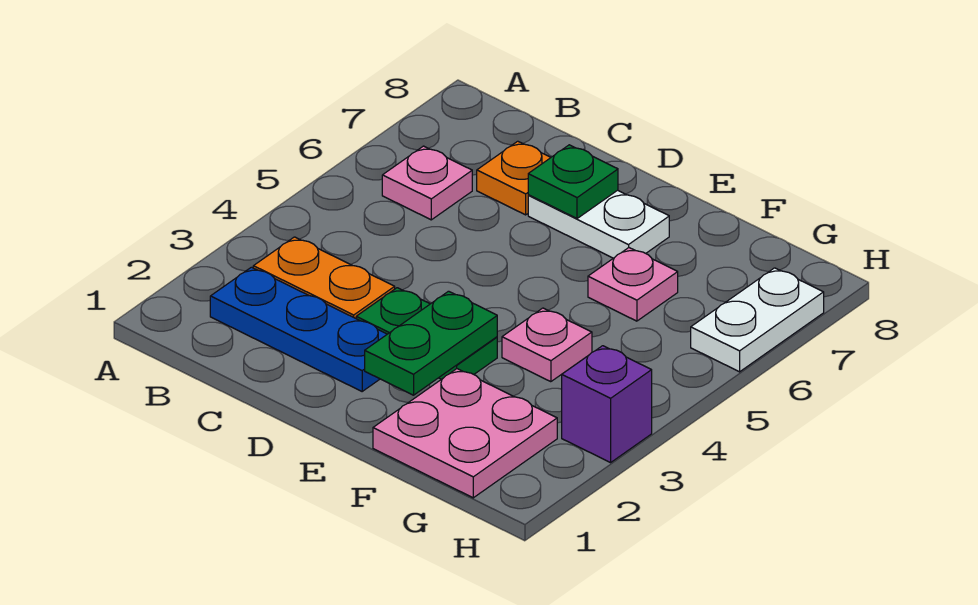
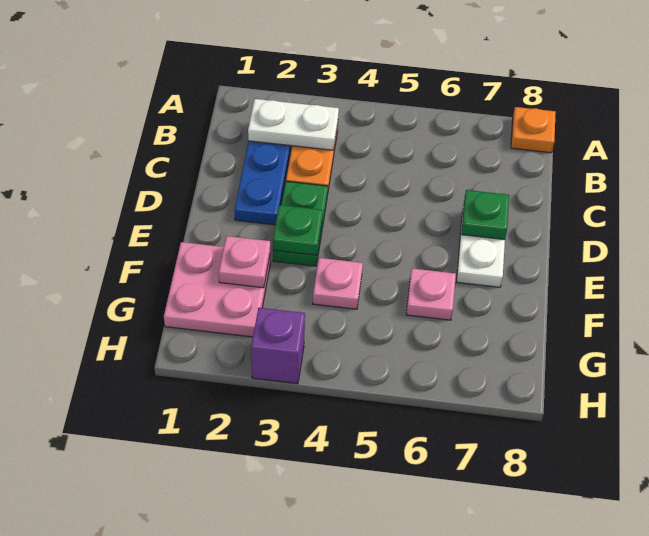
pink 1x1 plate [382,146,472,220] -> pink 1x1 plate moved to [219,236,270,288]
orange 1x1 plate [477,141,551,215] -> orange 1x1 plate moved to [511,107,556,153]
green 1x2 plate [365,291,497,395] -> green 1x1 plate [273,205,323,255]
white 1x2 plate [691,268,824,372] -> white 1x2 plate moved to [248,99,339,150]

